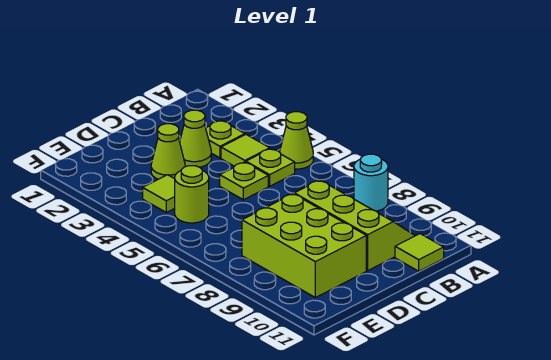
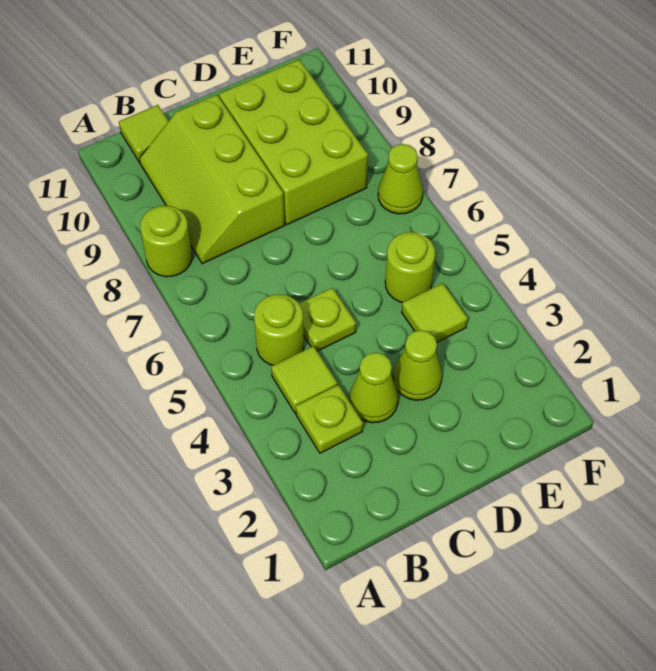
lime 1x1 cone [280,112,313,169] -> lime 1x1 cone moved to [378,144,423,214]
cyan 1x1 round brick [354,154,388,211] -> lime 1x1 round brick [140,206,192,277]
lime 1x1 plate [246,149,295,186] -> lime 1x1 round brick [254,294,304,365]

